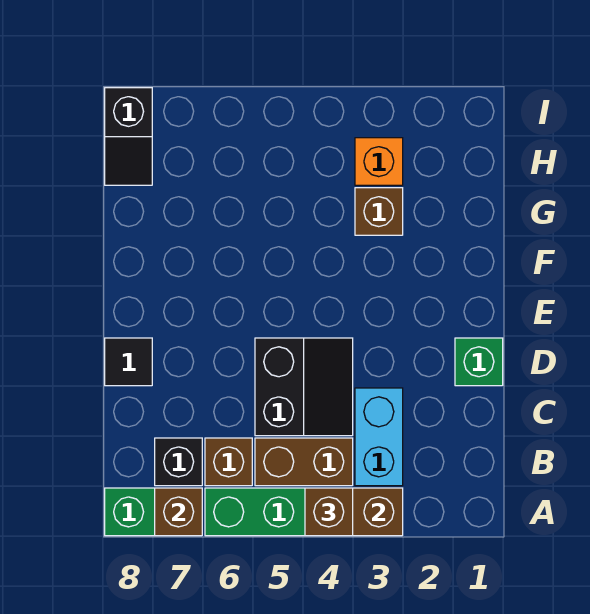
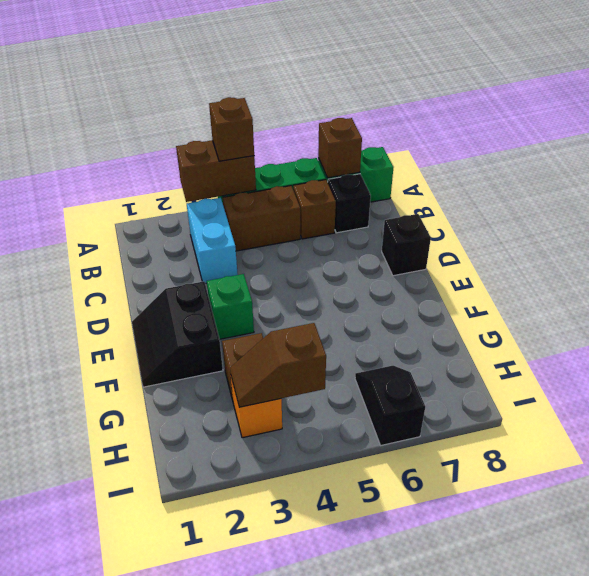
black 2x2 slope [255,338,353,436] -> black 2x2 slope moved to [132,281,223,387]
green 1x1 brick [455,338,503,386] -> green 1x1 brick moved to [207,274,254,339]
black 1x1 tile [105,338,152,386] -> black 1x1 brick [382,214,431,276]
none -> brown 1x2 slope [230,323,326,407]
black 1x2 slope [105,88,152,185] -> black 1x2 slope moved to [355,366,425,445]

